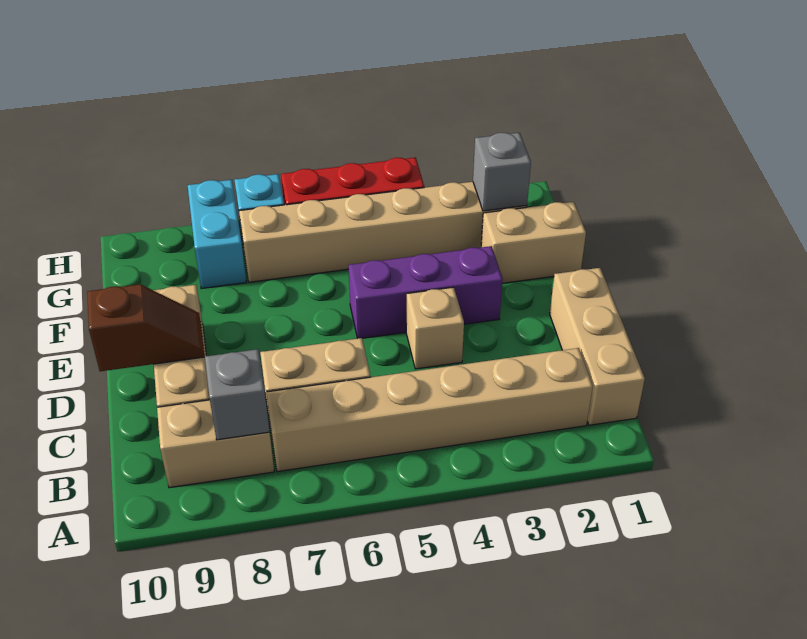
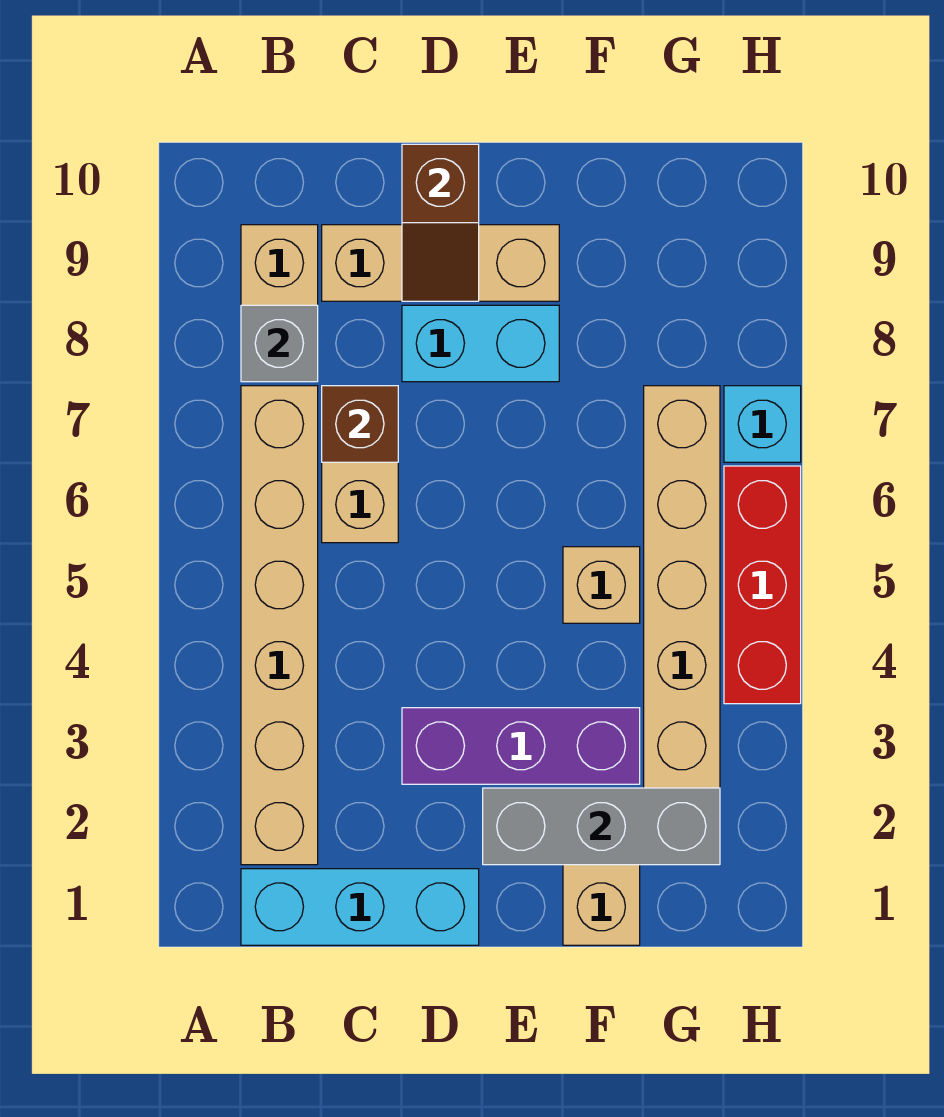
tan 1x3 brick [550,268,645,425] -> cyan 1x3 brick [241,869,479,945]
none -> brown 1x1 brick [322,386,398,462]
tan 1x1 brick [406,287,464,369] -> tan 1x1 brick moved to [563,547,640,623]
purple 1x3 brick [349,246,503,339] -> purple 1x3 brick turned to [402,708,640,784]
grey 1x1 brick [473,133,531,211] -> grey 1x3 brick [483,788,720,865]
cyan 1x2 brick [188,180,246,289] -> cyan 1x2 brick moved to [402,305,559,382]

